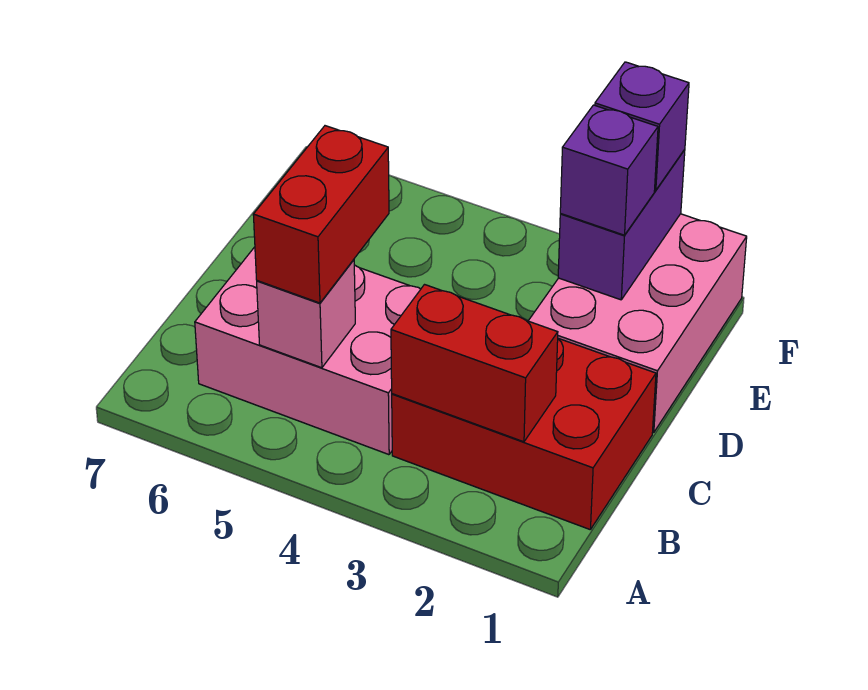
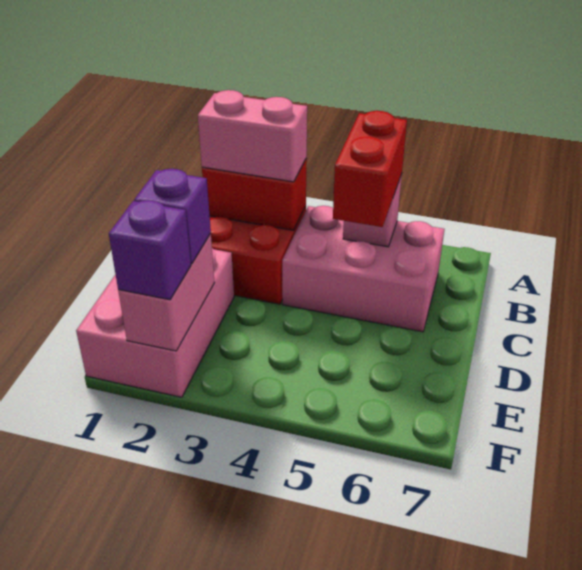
none -> pink 1x2 brick [198,90,307,182]
purple 1x2 brick [558,150,685,300] -> pink 1x2 brick [118,233,215,351]

